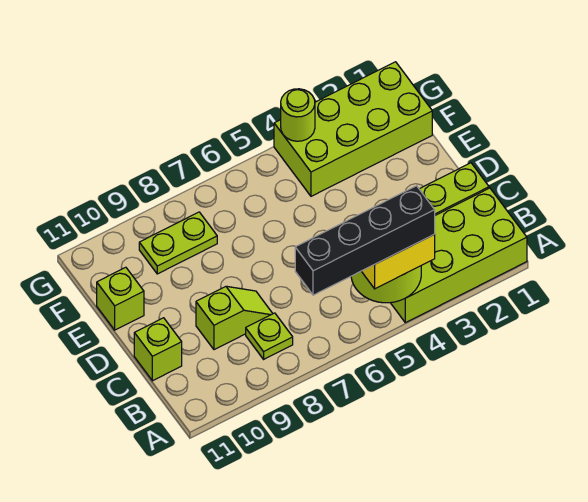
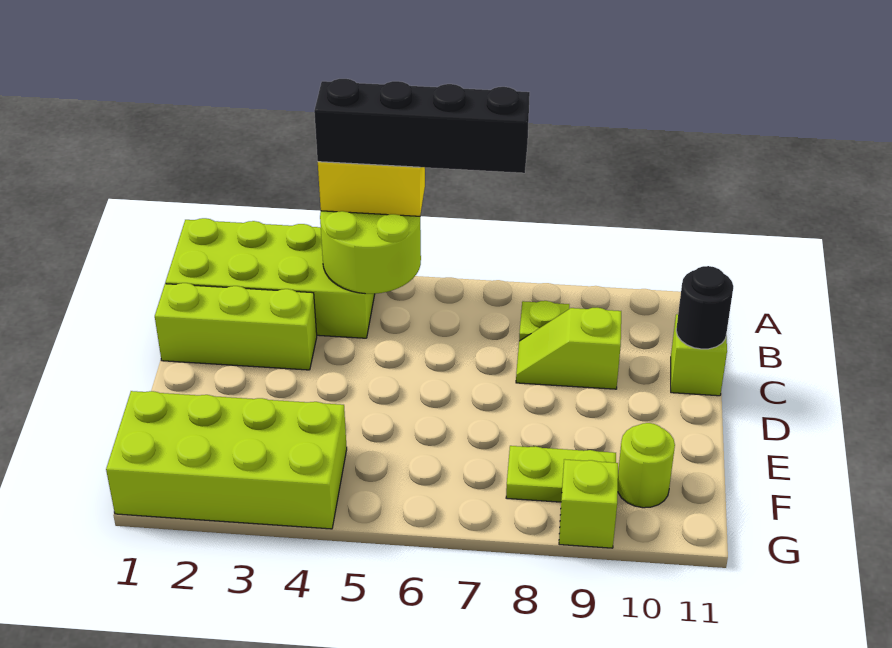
none -> black 1x1 round brick [676,266,733,349]
lime 1x1 brick [97,267,144,330] -> lime 1x1 brick moved to [559,459,618,548]
lime 1x1 round brick [281,89,315,141] -> lime 1x1 round brick moved to [618,423,675,508]

